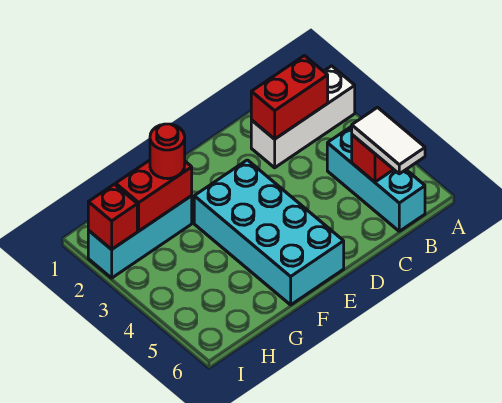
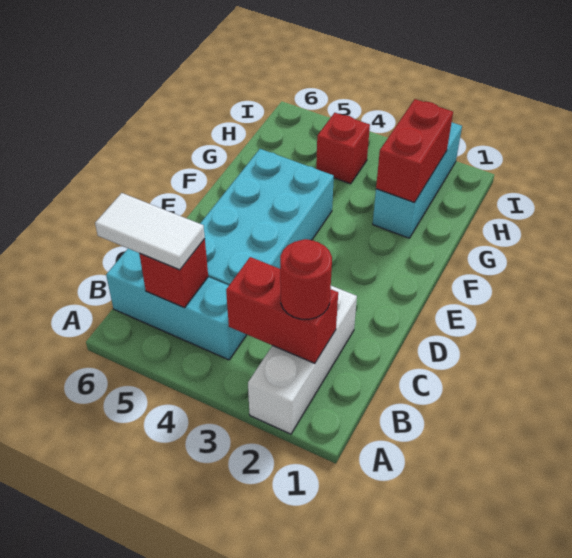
red 1x2 brick [251,56,328,139] -> red 1x2 brick turned to [226,257,338,363]
cyan 2x4 brick [194,160,344,305] -> cyan 2x4 brick turned to [200,149,334,285]
red 1x1 round brick [150,124,185,179] -> red 1x1 round brick moved to [280,239,332,319]
red 1x1 brick [88,184,137,249] -> red 1x1 brick moved to [316,113,370,184]

